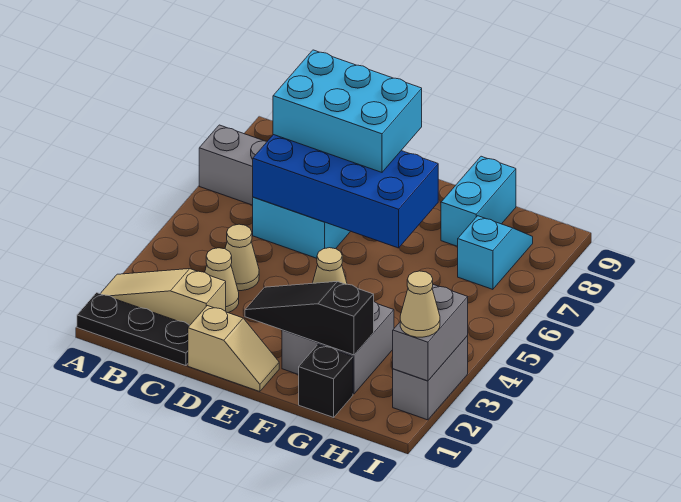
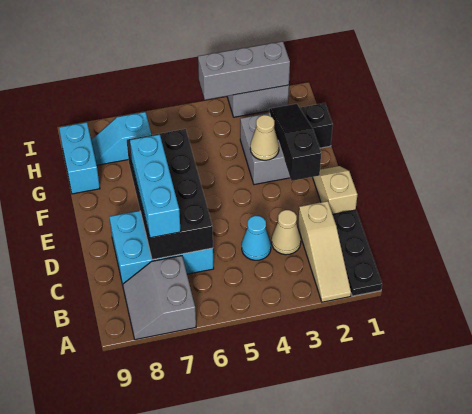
tan 1x1 cone [225,224,259,291] -> cyan 1x1 cone [242,216,271,260]
blue 2x4 brick [253,135,438,248] -> black 2x4 brick [127,129,213,260]
cyan 2x3 brick [273,50,422,172] -> cyan 1x3 brick [130,134,181,238]
black 1x3 slope [245,281,374,355] -> black 1x3 slope turned to [269,104,321,181]
cyan 1x2 brick [441,156,516,247] -> cyan 1x2 brick turned to [59,122,100,194]
grey 1x2 brick [393,285,468,381] -> grey 1x3 brick [198,41,290,100]
tan 1x1 cone [400,271,440,337] -> none

